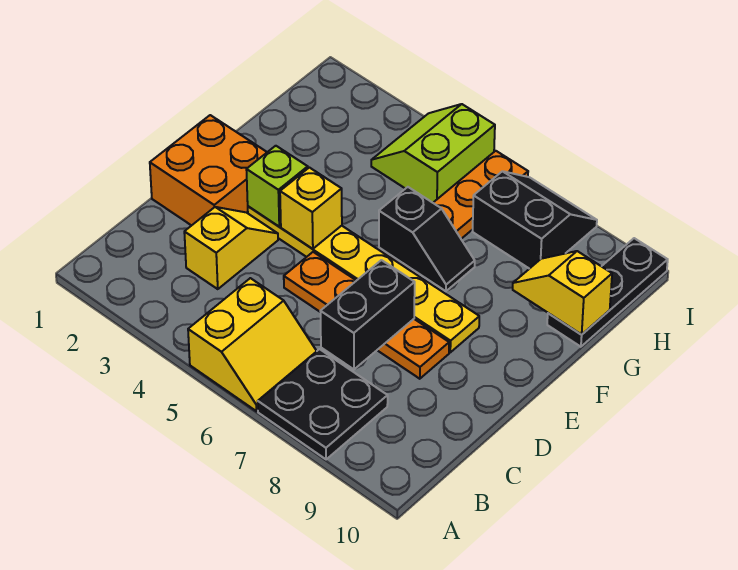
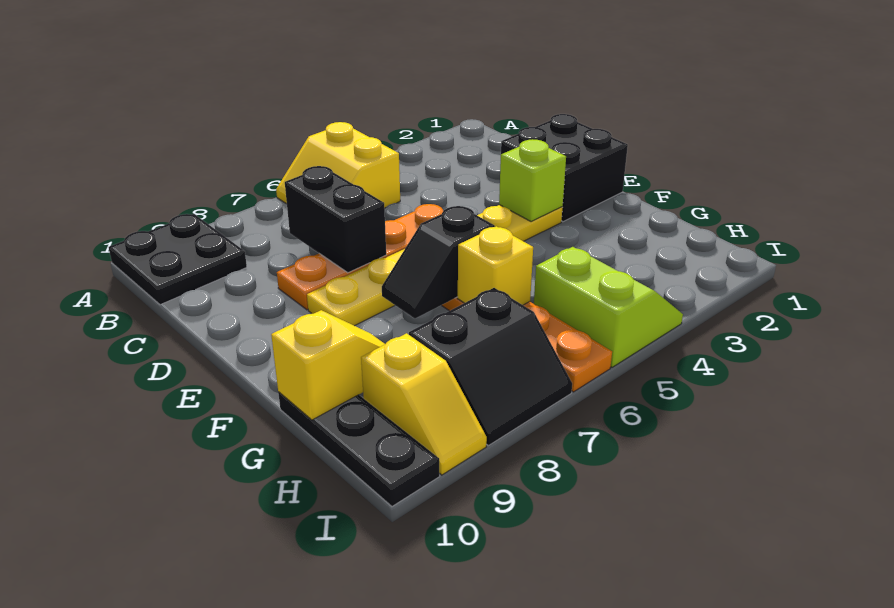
black 2x2 plate [258,349,388,459] -> black 2x2 plate moved to [109,214,247,305]
yellow 1x2 slope [184,207,278,289] -> yellow 1x2 slope moved to [361,333,487,475]
orange 2x2 brick [150,115,267,226] -> black 2x2 brick [501,114,628,222]
yellow 1x1 brick [280,168,342,249] -> yellow 1x1 brick moved to [458,226,533,305]

